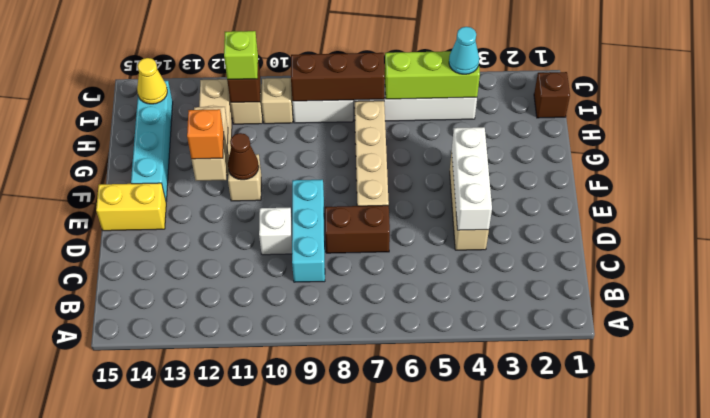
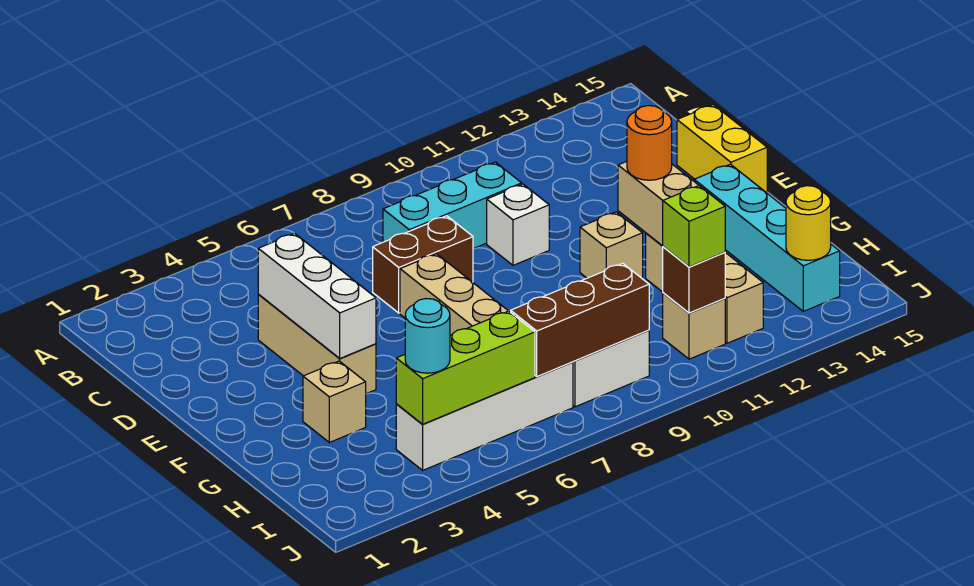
cyan 1x3 brick [292,180,325,282] -> cyan 1x3 brick turned to [383,162,522,249]
yellow 1x2 brick [96,183,166,231] -> yellow 1x2 brick turned to [677,105,767,193]
brown 1x1 cone [228,133,259,180] -> none
orange 1x1 brick [187,109,224,159] -> orange 1x1 round brick [627,106,672,180]
brown 1x1 brick [534,72,570,118] -> none
cyan 1x1 cone [449,27,479,74] -> cyan 1x1 round brick [405,299,450,373]
tan 1x1 brick [262,78,293,124] -> tan 1x1 brick moved to [303,361,366,442]
yellow 1x1 cone [137,58,167,104] -> yellow 1x1 round brick [786,186,831,260]

